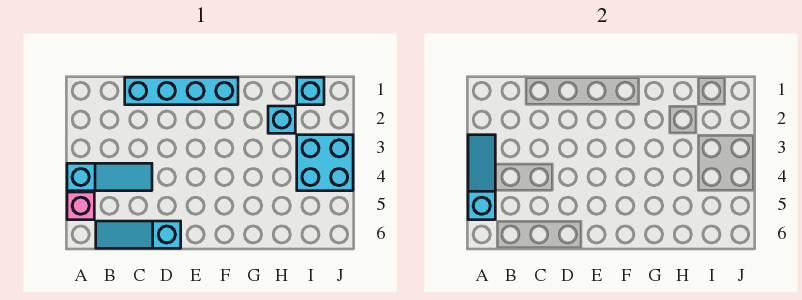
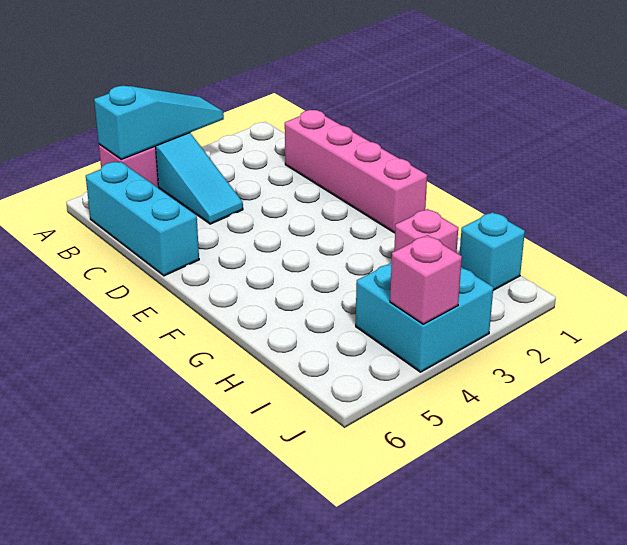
cyan 1x3 slope [96,221,181,248] -> cyan 1x3 brick [86,162,199,276]
cyan 1x4 brick [125,77,238,105] -> pink 1x4 brick [285,110,427,233]
cyan 1x1 brick [268,106,295,133] -> pink 1x1 brick [394,209,458,253]
none -> pink 1x1 brick [390,235,462,324]

